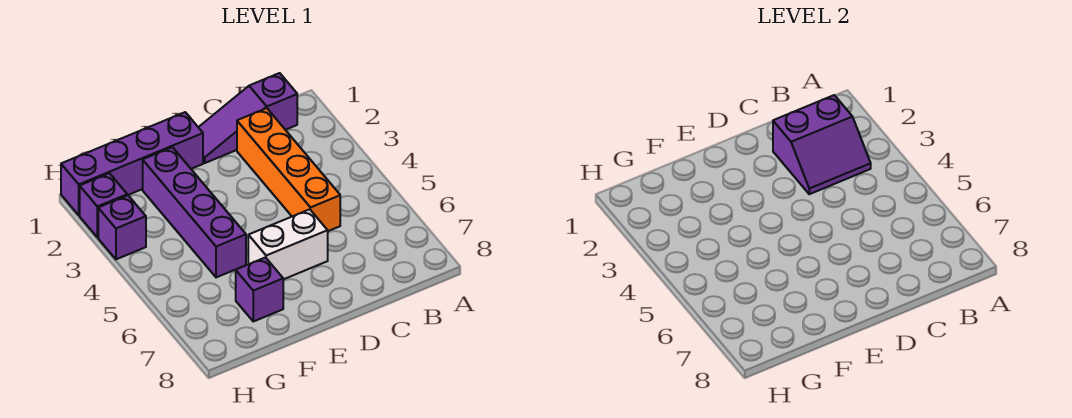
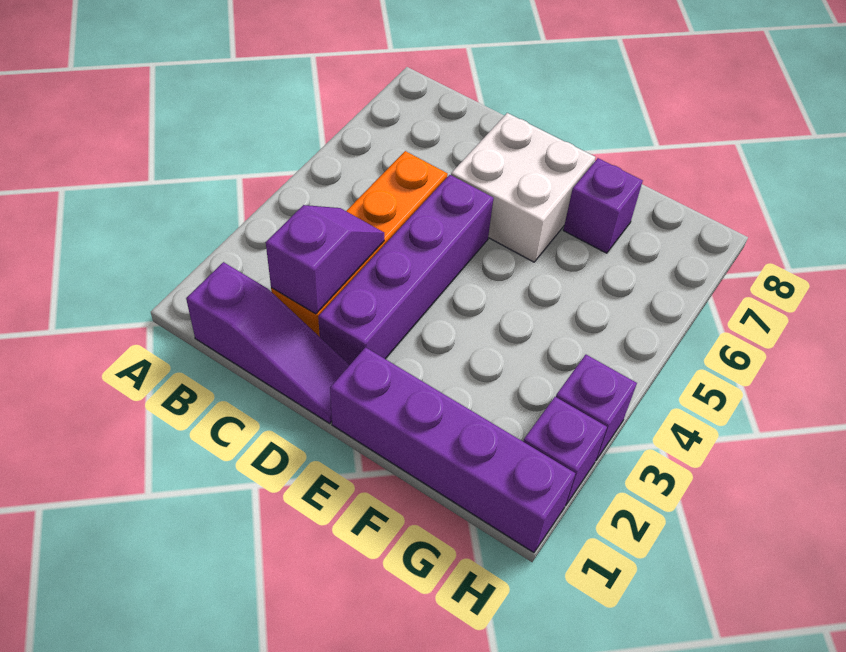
purple 2x2 slope [773,95,871,194] -> purple 1x2 slope [266,205,384,314]
white 1x2 brick [248,209,328,279] -> white 2x2 brick [451,113,595,262]
purple 1x4 brick [143,147,246,277] -> purple 1x4 brick moved to [318,175,494,365]

